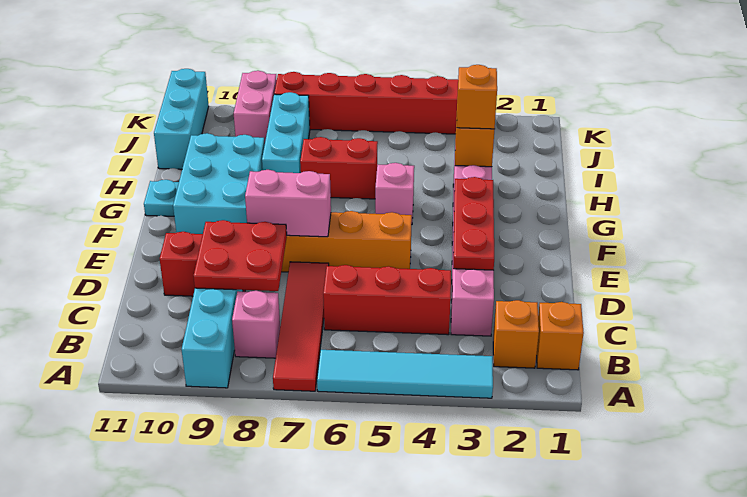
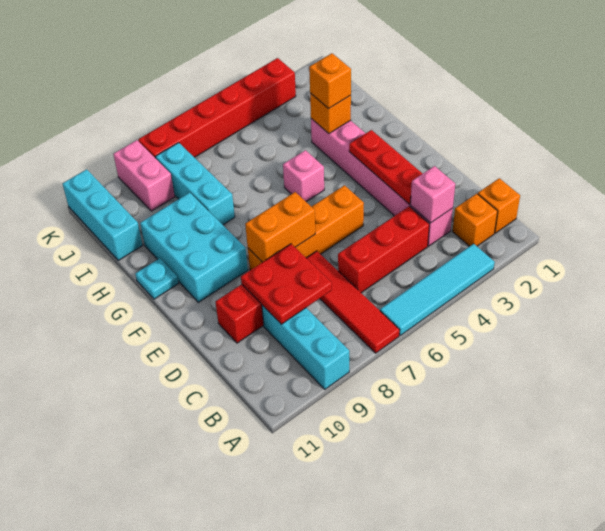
pink 1x1 brick [232,291,280,358] -> pink 1x1 brick moved to [410,166,455,223]
pink 1x2 brick [245,170,331,237] -> orange 1x2 brick [245,192,315,262]
red 1x2 brick [300,137,378,199] -> none

